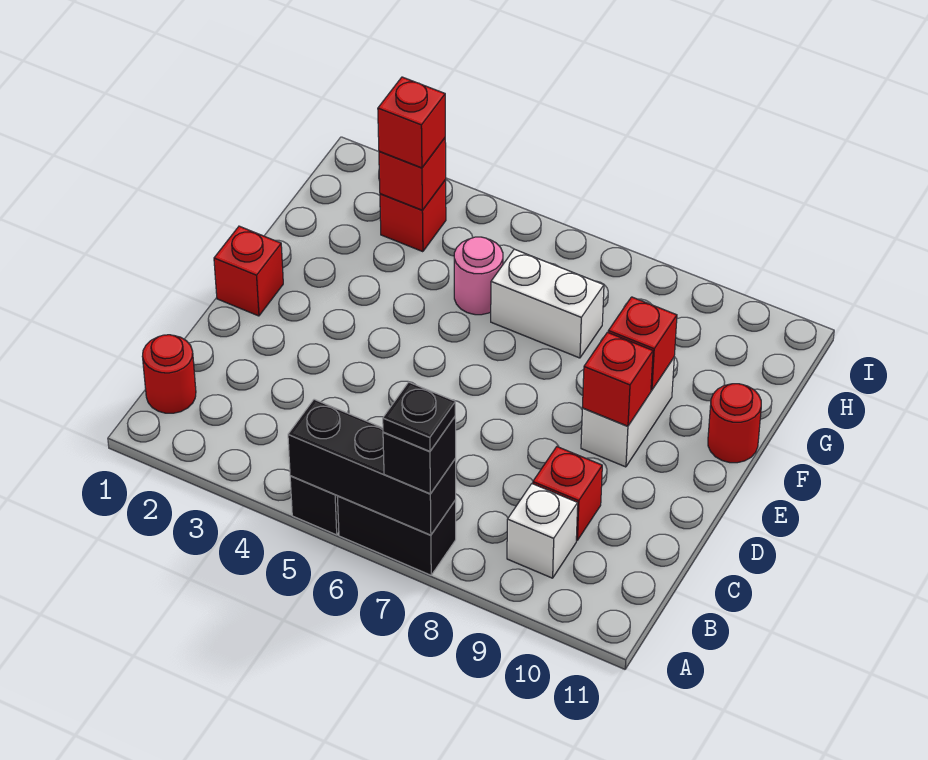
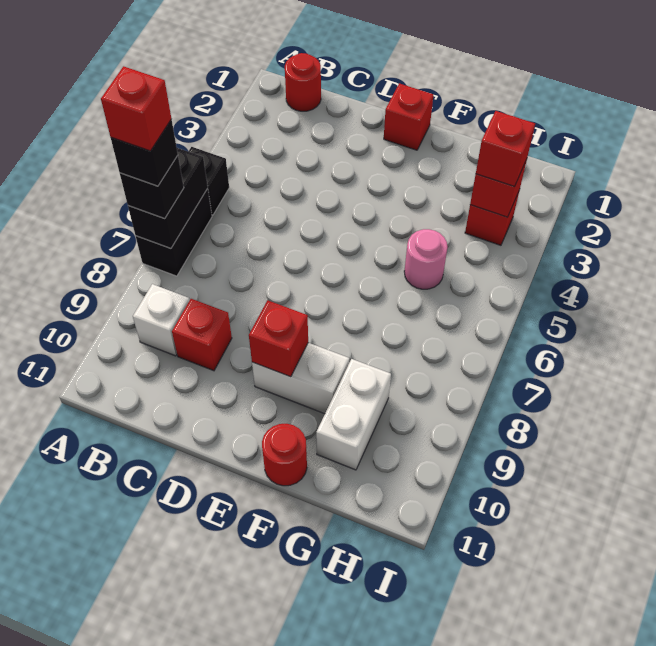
black 1x3 brick [288,399,456,535] -> black 1x2 brick [128,148,208,249]
black 1x1 plate [383,382,455,452] -> black 1x1 brick [111,120,178,186]
red 1x1 brick [608,297,677,390] -> red 1x1 brick moved to [101,66,171,151]
white 1x2 brick [491,249,604,358] -> white 1x2 brick moved to [316,359,391,470]

